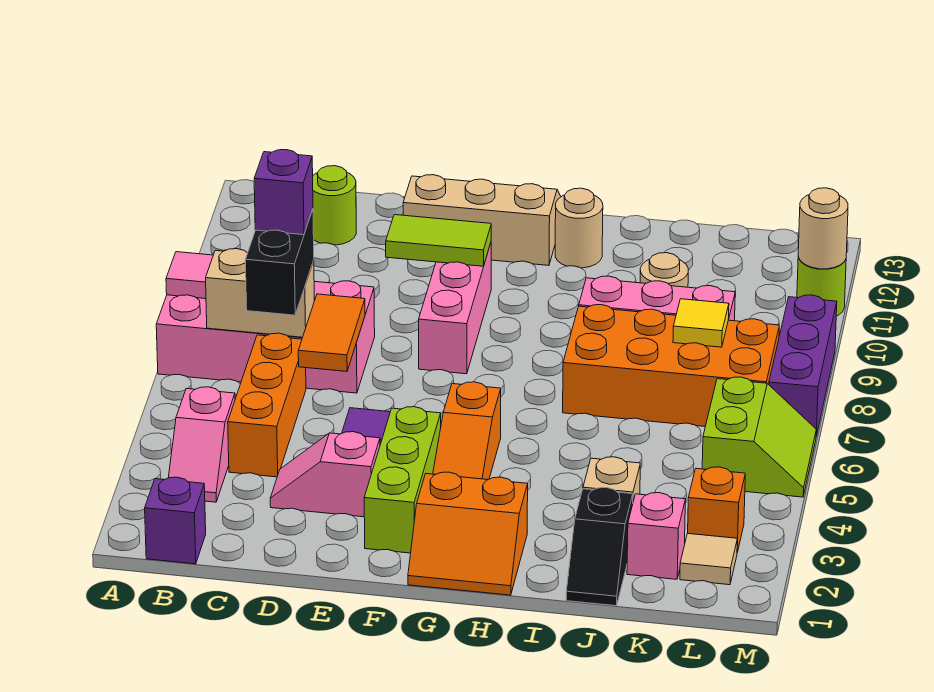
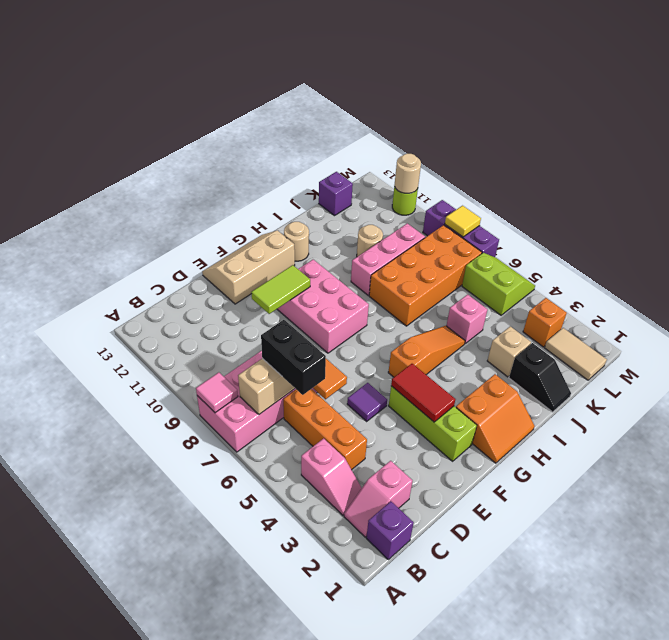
purple 1x1 brick [254,150,313,235] -> purple 1x1 brick moved to [319,172,353,216]
lime 1x1 round brick [313,166,356,245] -> none
pink 1x2 slope [270,432,380,517] -> pink 1x2 slope moved to [344,461,413,537]
none -> red 1x2 tile [391,364,455,422]
pink 1x3 brick [419,243,491,374] -> pink 2x3 brick [277,260,369,353]
orange 1x3 slope [433,382,501,480] -> orange 1x3 slope turned to [388,326,465,377]
pink 1x1 brick [627,493,685,579] -> pink 1x1 brick moved to [447,294,487,343]
yellow 1x1 tile [673,299,729,347] -> yellow 1x1 tile moved to [445,206,481,237]
tan 1x1 tile [680,534,737,585] -> tan 1x2 tile [545,328,607,380]

